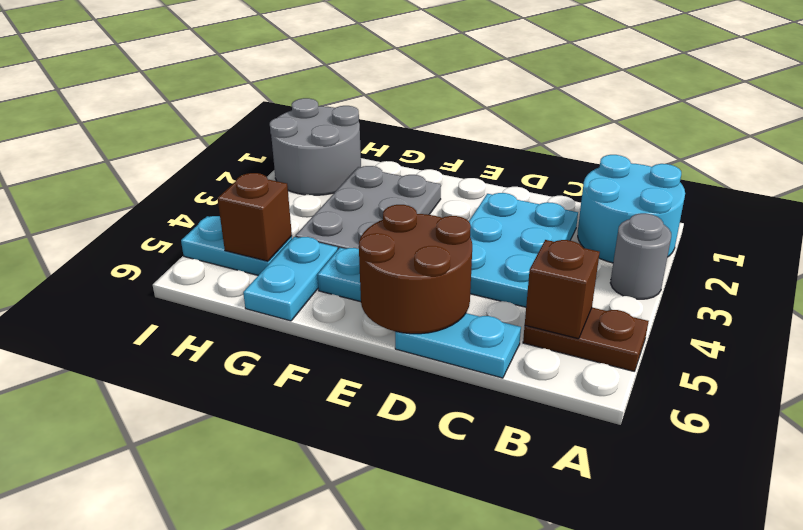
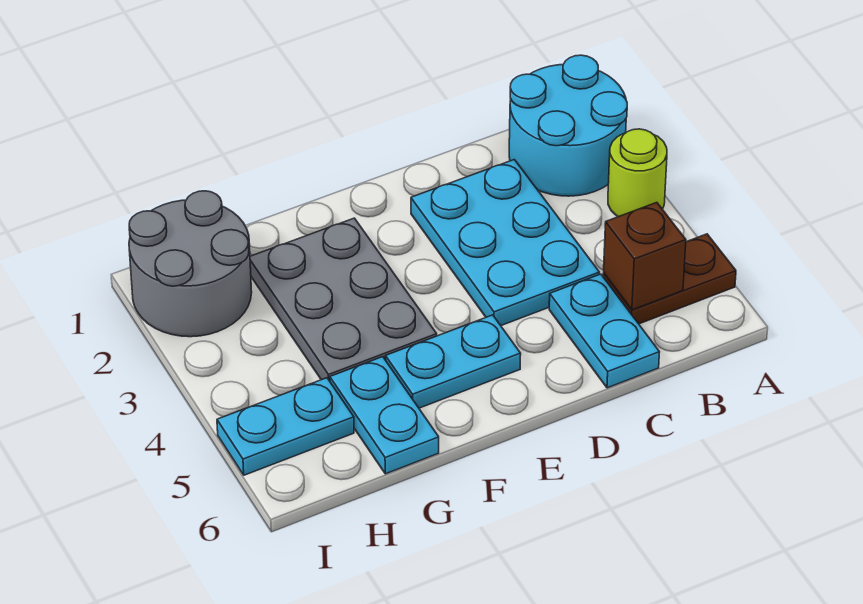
grey 1x1 round brick [610,213,671,299] -> lime 1x1 round brick [608,129,667,217]
cyan 1x2 plate [395,313,521,378] -> cyan 1x2 plate turned to [549,274,659,388]
brown 2x2 round brick [359,205,472,334] -> none
brown 1x1 brick [218,173,292,261] -> none

